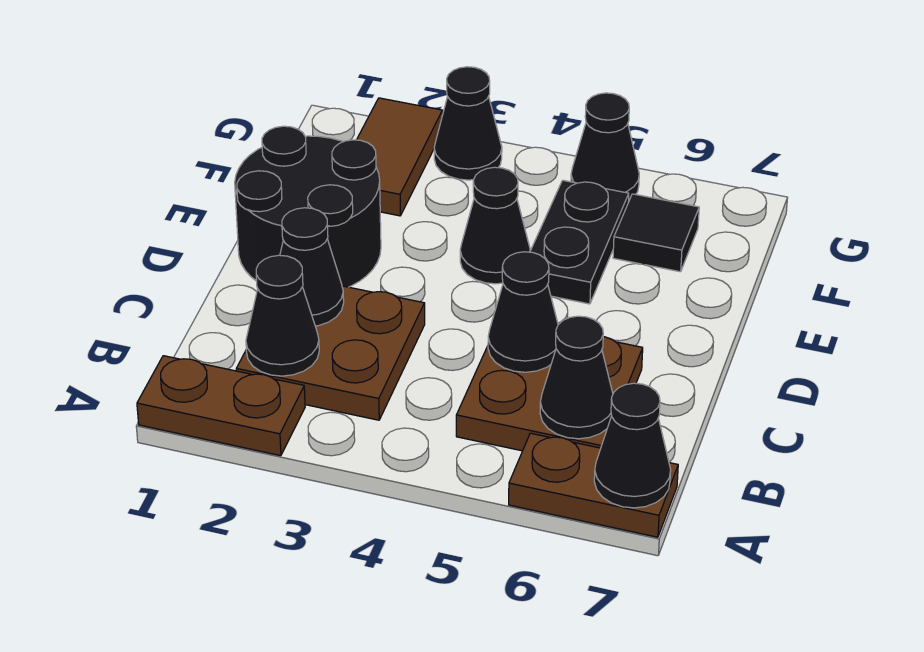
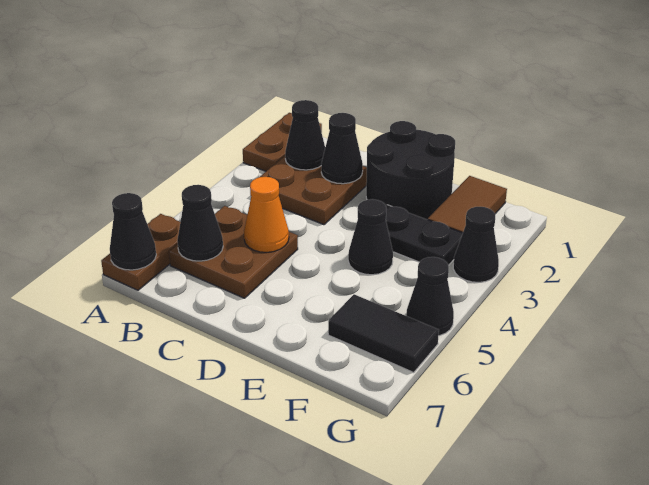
black 1x1 cone [488,252,558,372] -> orange 1x1 cone [244,177,289,252]
black 1x2 plate [530,180,629,304] -> black 1x2 plate moved to [386,205,463,265]
brown 1x2 tile [357,98,443,216] -> brown 1x2 tile turned to [428,176,507,233]
black 1x1 tile [613,194,699,272] -> black 1x2 tile [328,294,439,372]

